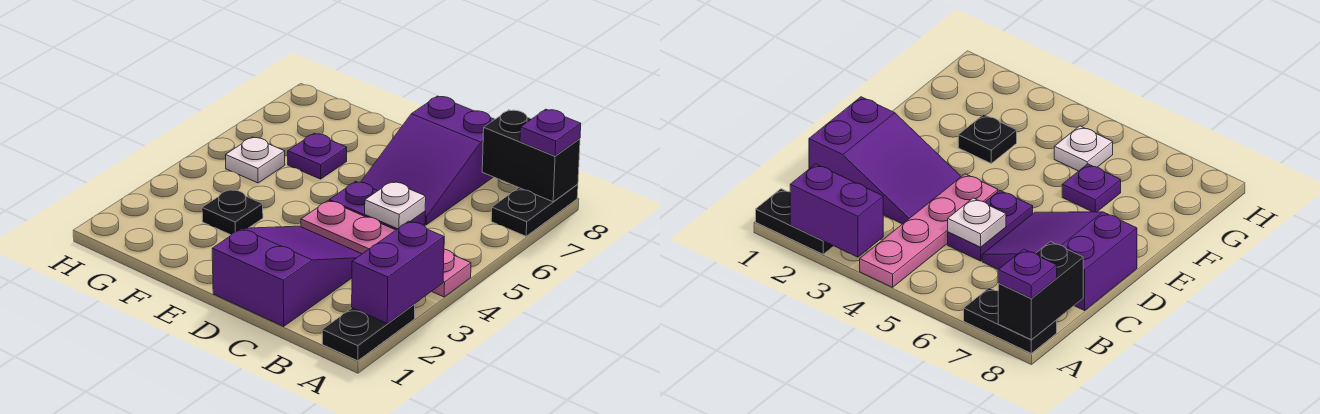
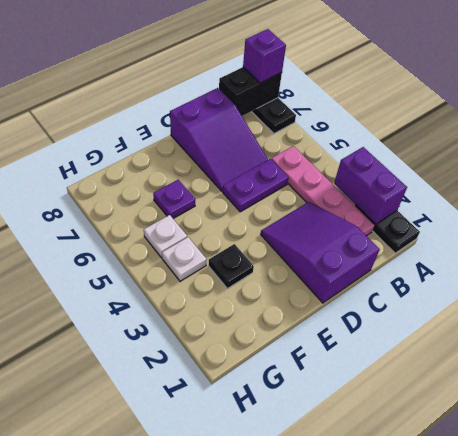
pink 1x4 plate [301,201,471,297] -> pink 1x4 plate turned to [271,146,374,236]
purple 1x1 plate [520,109,581,156] -> purple 1x1 brick [243,29,286,83]
white 1x1 plate [365,182,426,229] -> white 1x1 plate moved to [162,237,207,281]

